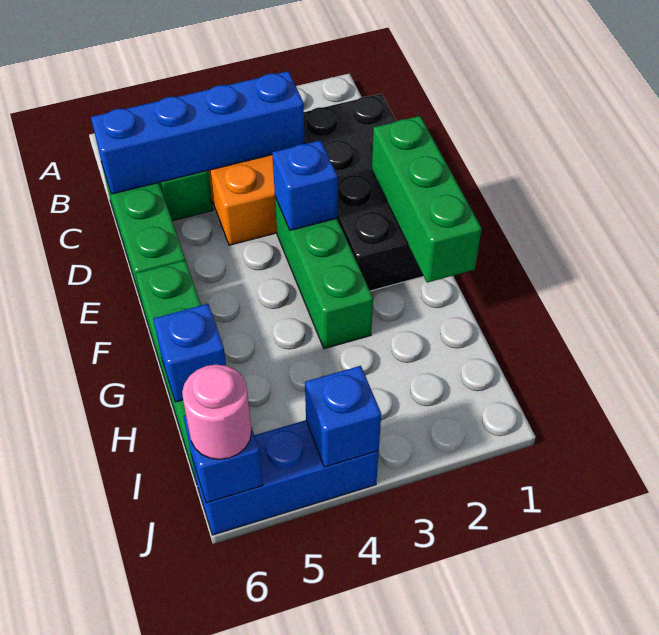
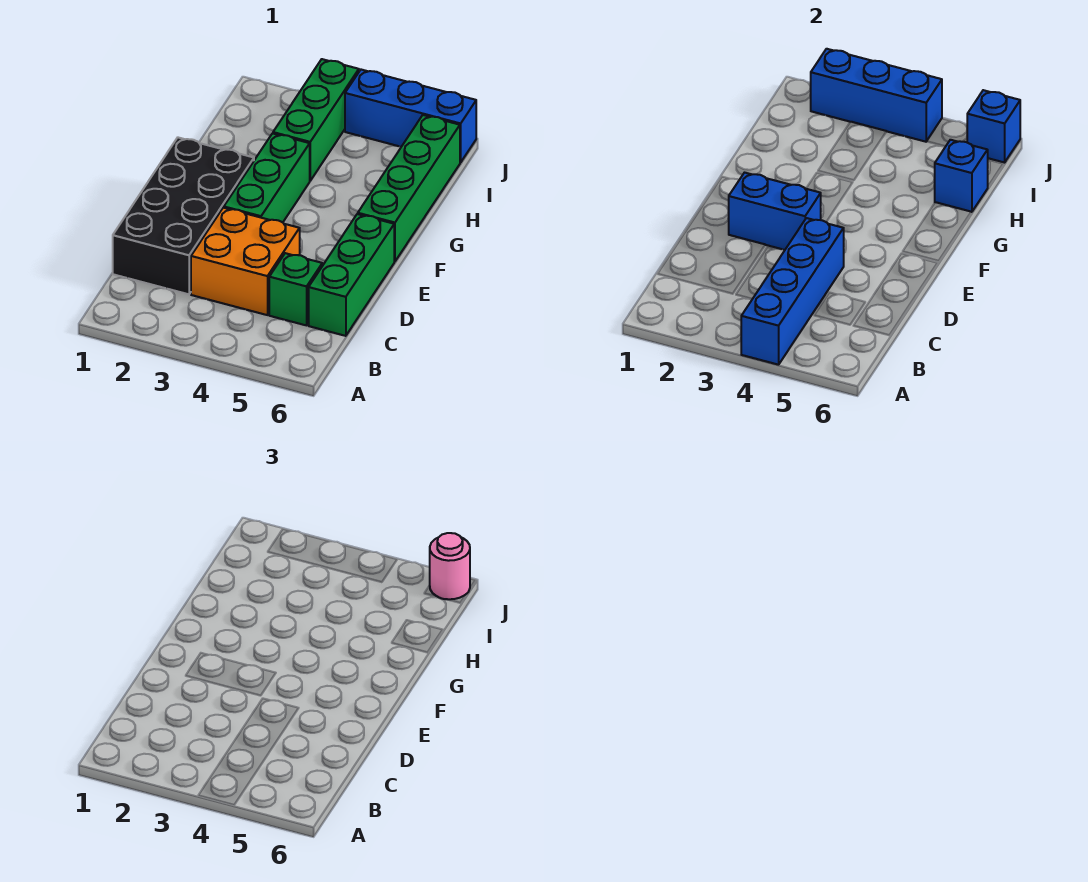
blue 1x4 brick [91,71,305,194] -> blue 1x4 brick turned to [741,218,844,365]
green 1x3 brick [372,116,482,283] -> green 1x3 brick moved to [273,59,359,181]
blue 1x1 brick [272,140,338,230] -> blue 1x2 brick [729,173,821,250]
blue 1x1 brick [305,366,381,467] -> blue 1x3 brick [811,49,942,142]

